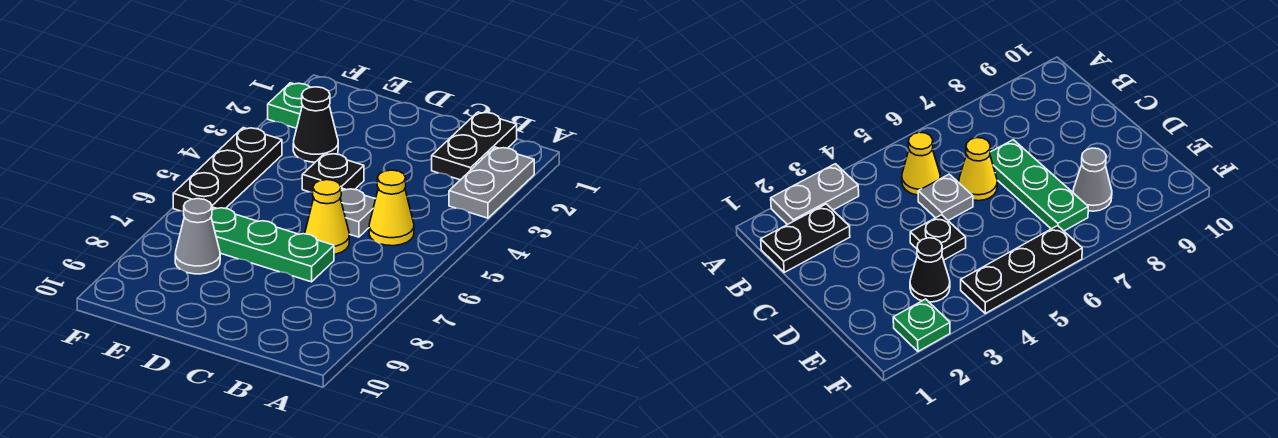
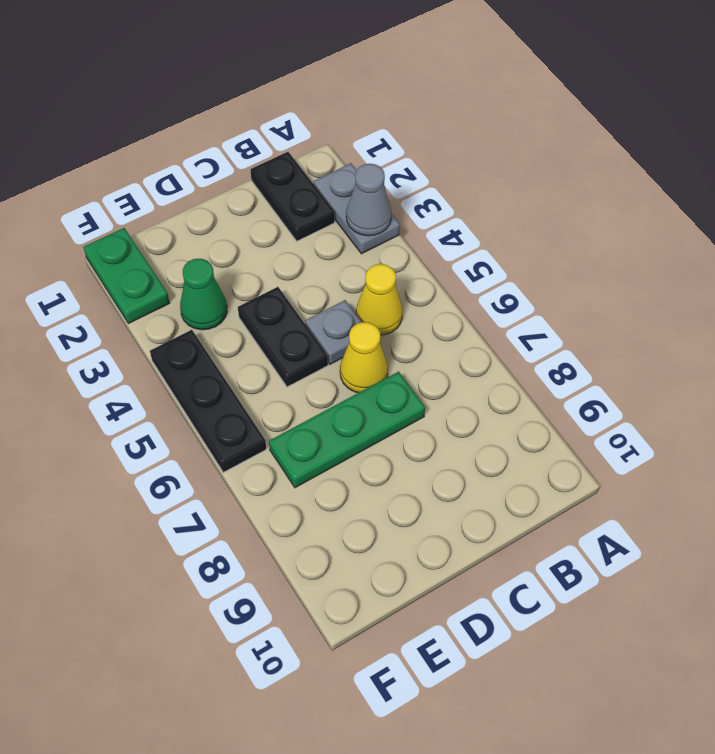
black 1x1 plate [302,153,364,192] -> black 1x2 plate [238,287,328,387]
black 1x1 cone [293,87,338,162] -> green 1x1 cone [180,258,227,330]
grey 1x1 cone [175,199,220,274] -> grey 1x1 cone moved to [346,164,391,236]
green 1x1 plate [268,83,311,128] -> green 1x2 plate [84,228,170,324]

